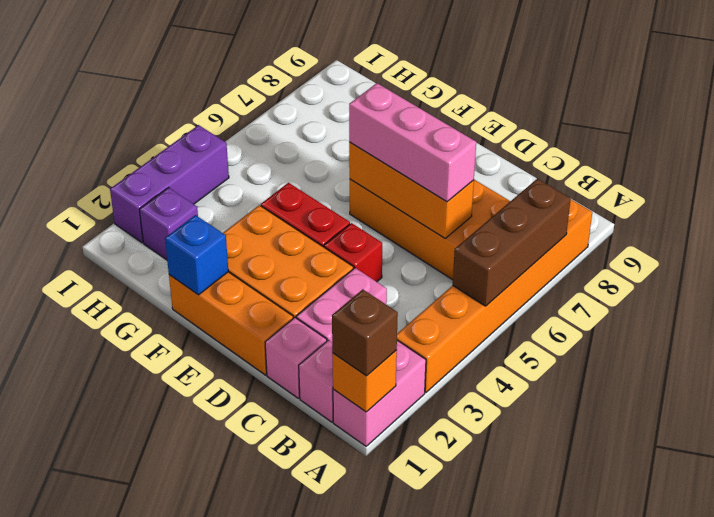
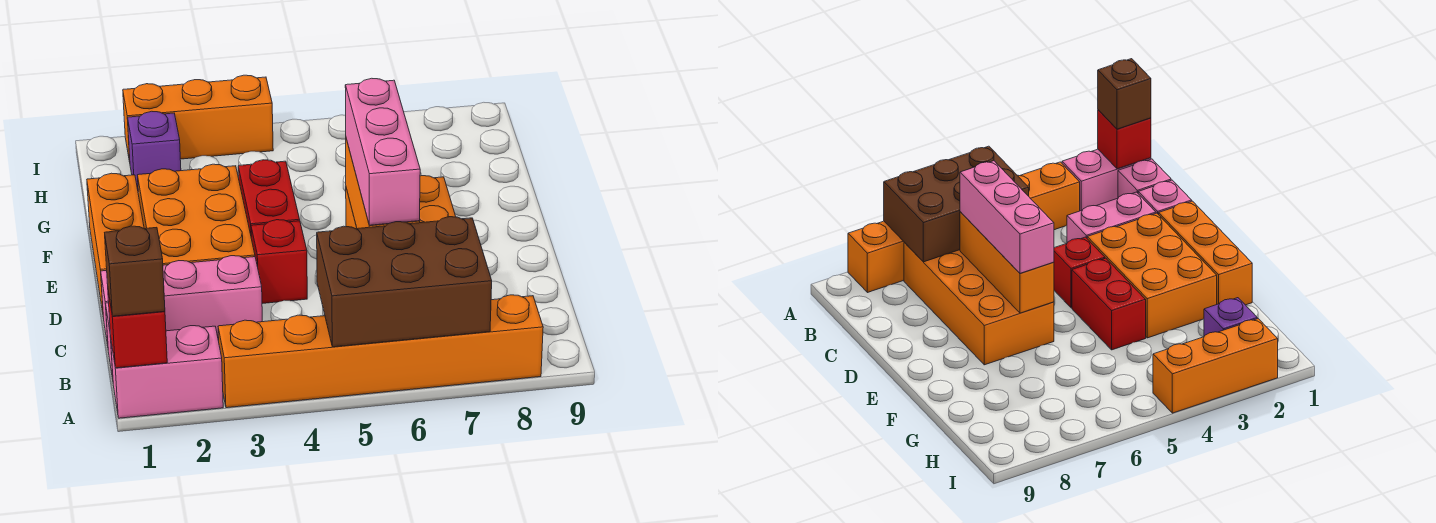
orange 1x1 brick [332,350,397,412] -> red 1x1 brick [108,291,167,368]
brown 1x3 brick [453,179,571,306] -> brown 2x3 brick [317,217,492,347]
blue 1x1 brick [165,215,228,295] -> none
purple 1x3 brick [110,125,229,243] -> orange 1x3 brick [123,75,273,162]

